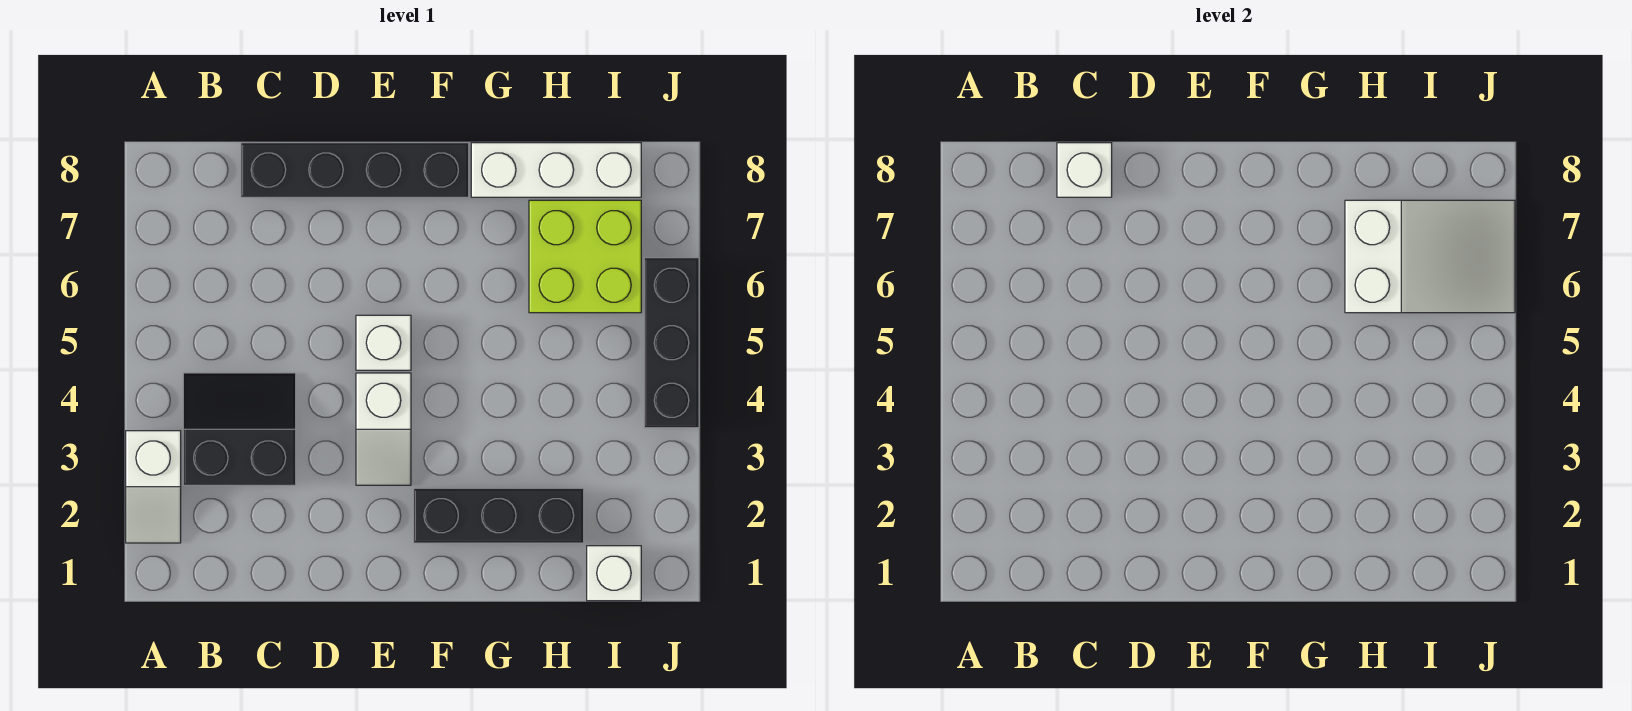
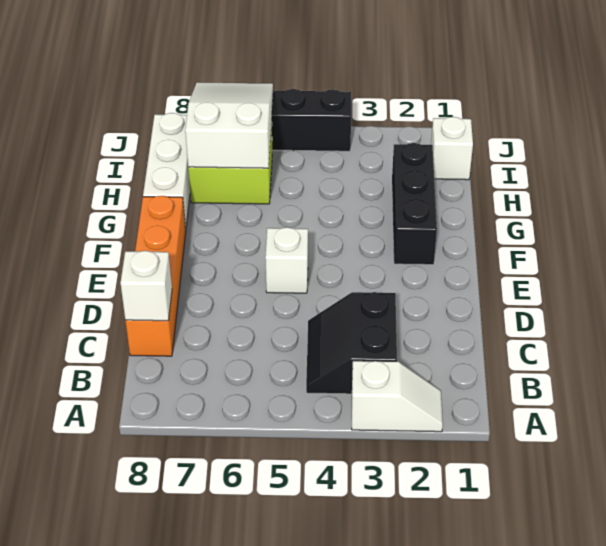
black 1x4 brick [241,143,469,197] -> orange 1x4 brick [125,196,186,356]
white 1x2 slope [356,373,411,485] -> none

